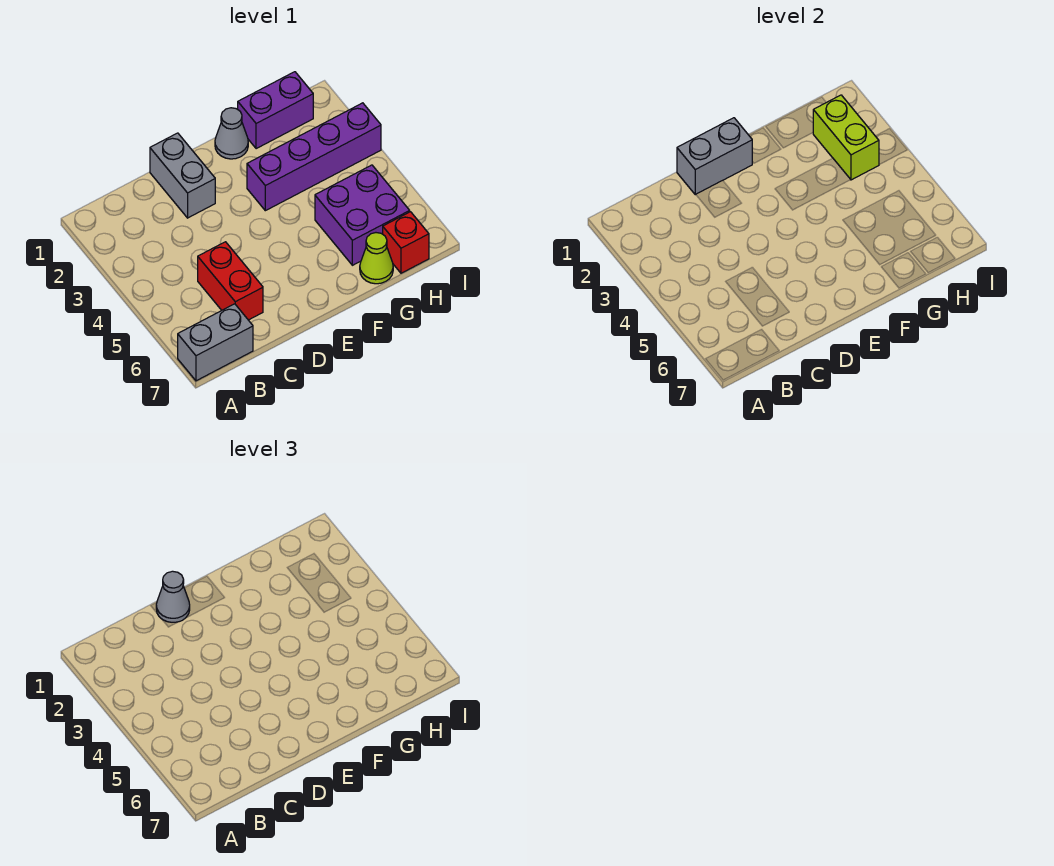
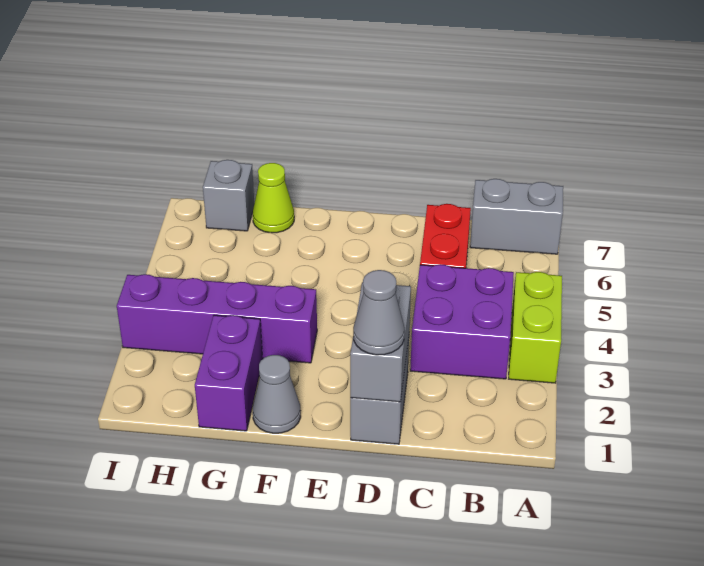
grey 1x2 brick [677,118,752,195] -> grey 1x2 brick turned to [350,282,411,402]
purple 1x2 brick [238,72,313,149] -> purple 1x2 brick turned to [195,315,263,431]
purple 2x2 brick [315,165,410,265] -> purple 2x2 brick moved to [410,264,514,379]
lime 1x2 brick [813,95,879,180] -> lime 1x2 brick moved to [509,272,562,383]
red 1x1 brick [383,212,429,273] -> grey 1x1 brick [203,160,254,231]

